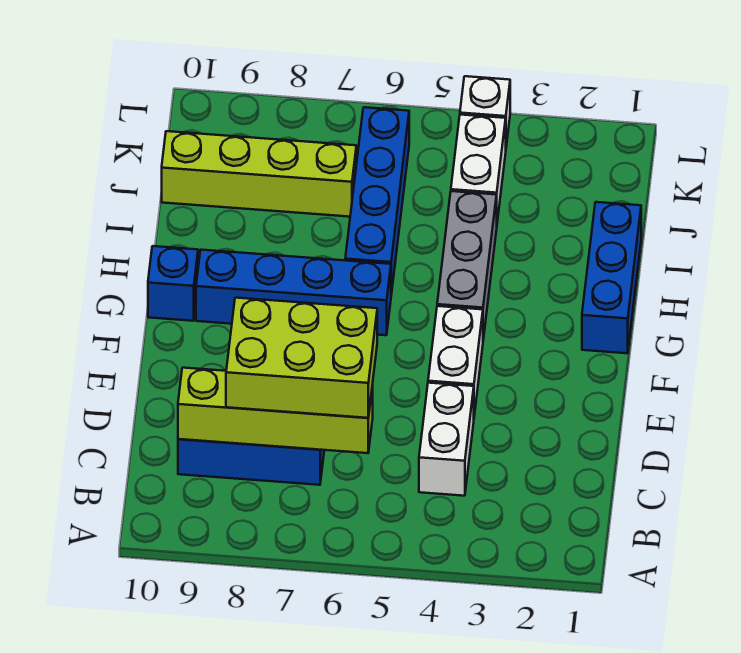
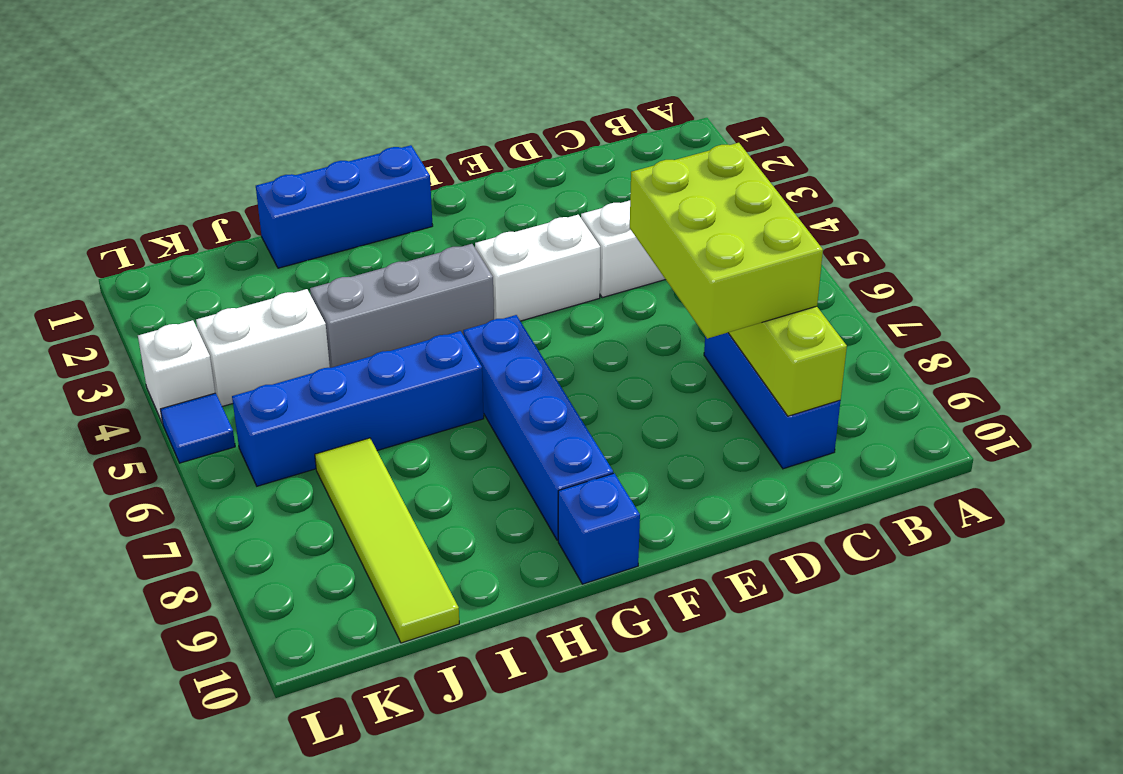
lime 1x4 brick [162,131,356,217] -> lime 1x4 tile [315,438,459,643]
none -> blue 1x1 tile [160,393,235,463]

